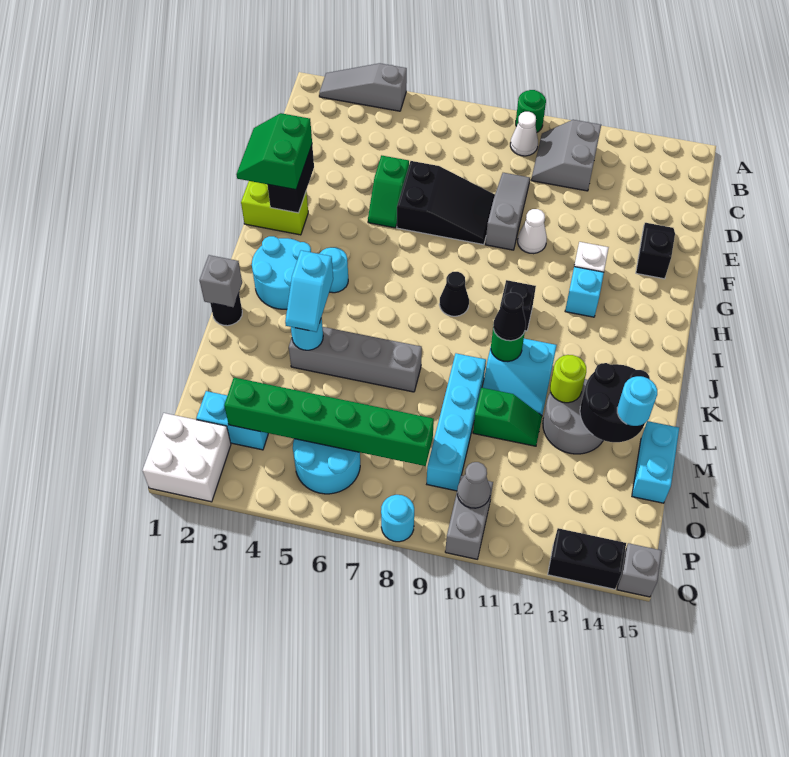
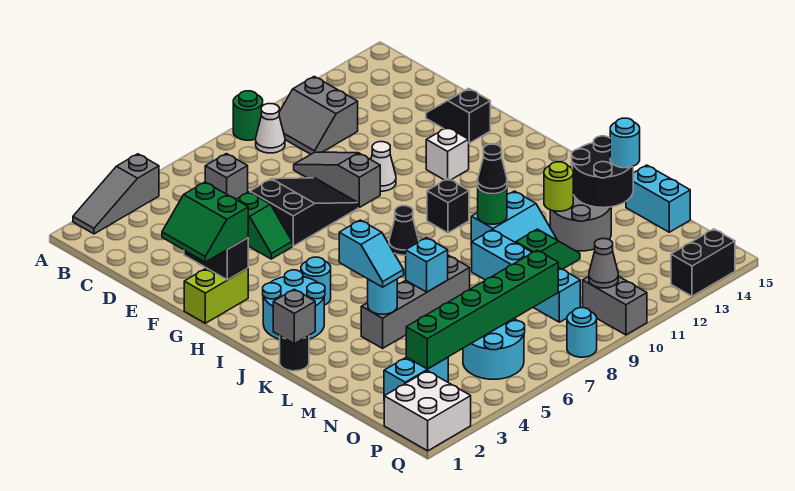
cyan 1x1 brick [565,267,604,317] -> cyan 1x1 brick moved to [406,238,448,292]
grey 1x1 brick [617,543,662,597] -> grey 1x1 brick moved to [205,154,248,199]

